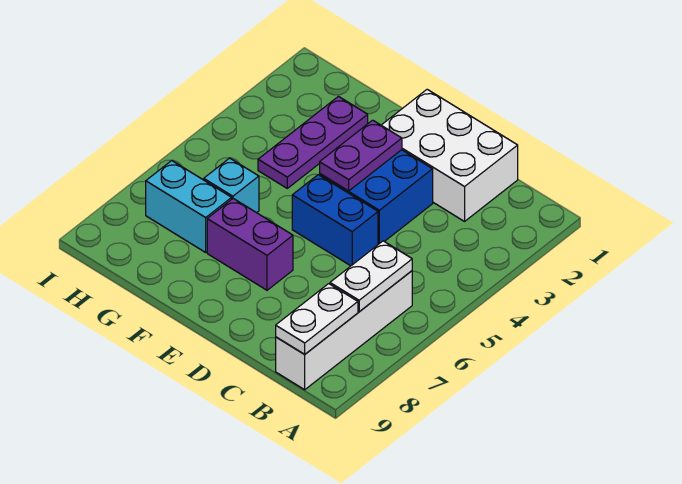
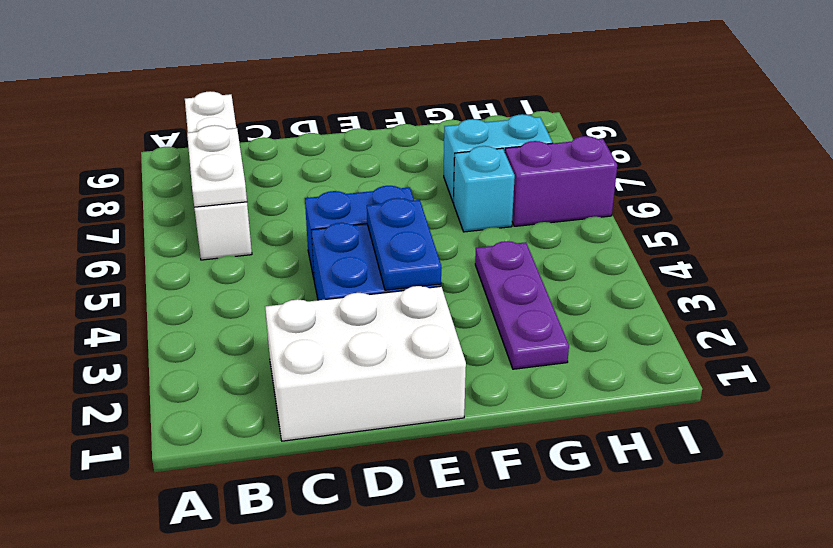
white 1x2 plate [276,284,358,354] -> none
purple 1x2 plate [320,120,402,191] -> blue 1x2 plate [367,198,441,290]
purple 1x2 brick [207,199,293,290] -> purple 1x2 brick moved to [505,136,617,226]

